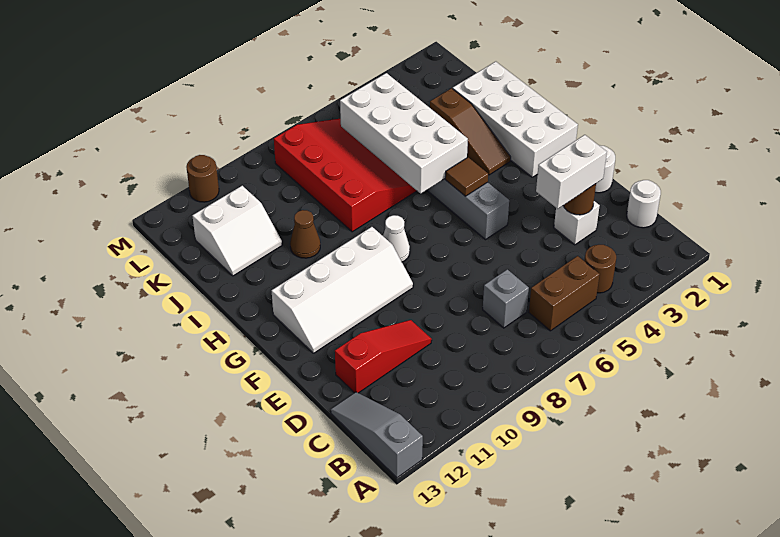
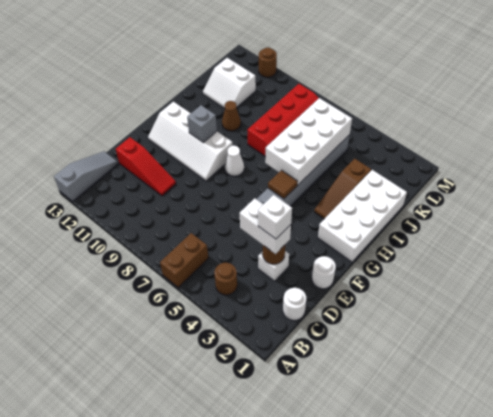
brown 1x2 brick [529,256,600,331] -> brown 1x2 brick turned to [160,233,208,288]
grey 1x1 brick [483,269,529,328] -> grey 1x1 brick moved to [187,105,217,142]
none -> white 1x1 brick [258,195,292,239]

